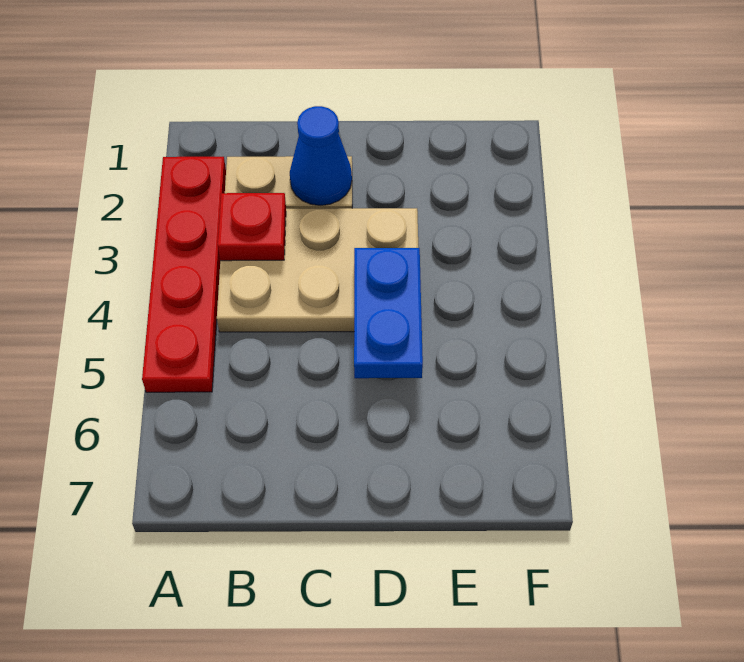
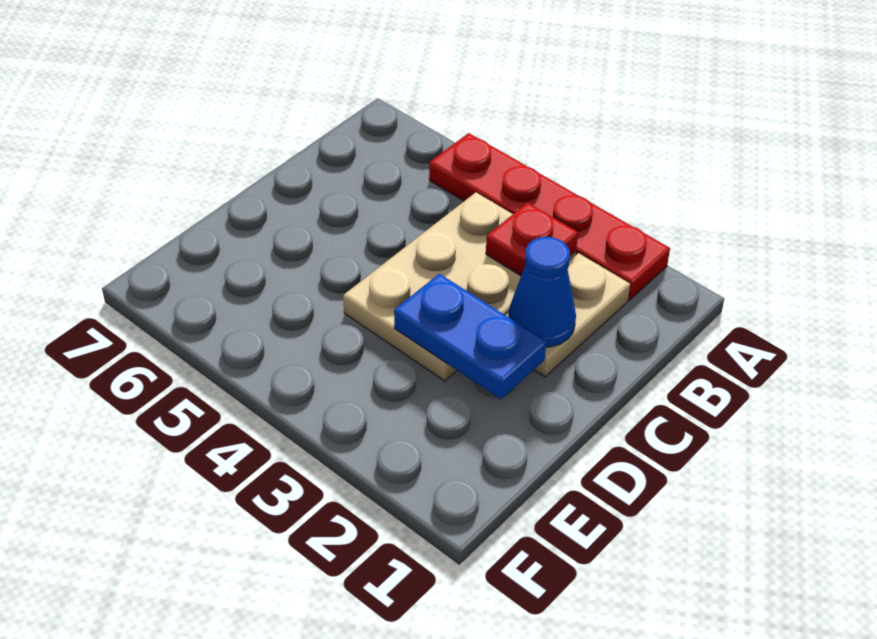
blue 1x2 plate [354,248,423,378] -> blue 1x2 plate moved to [394,274,546,399]

